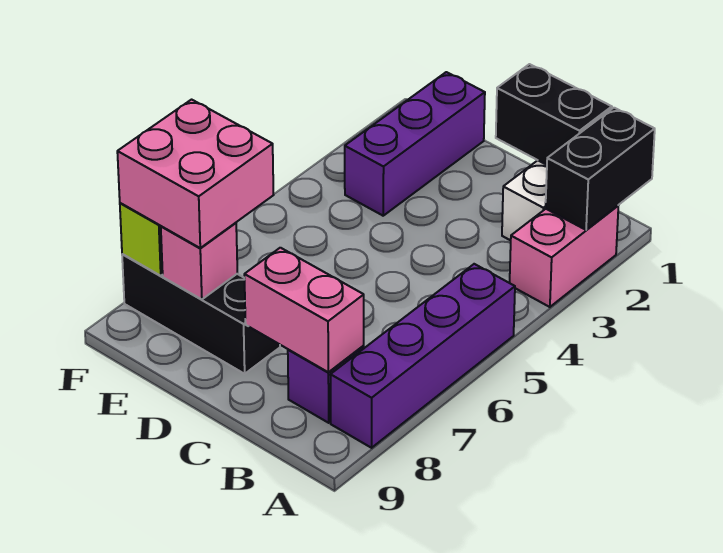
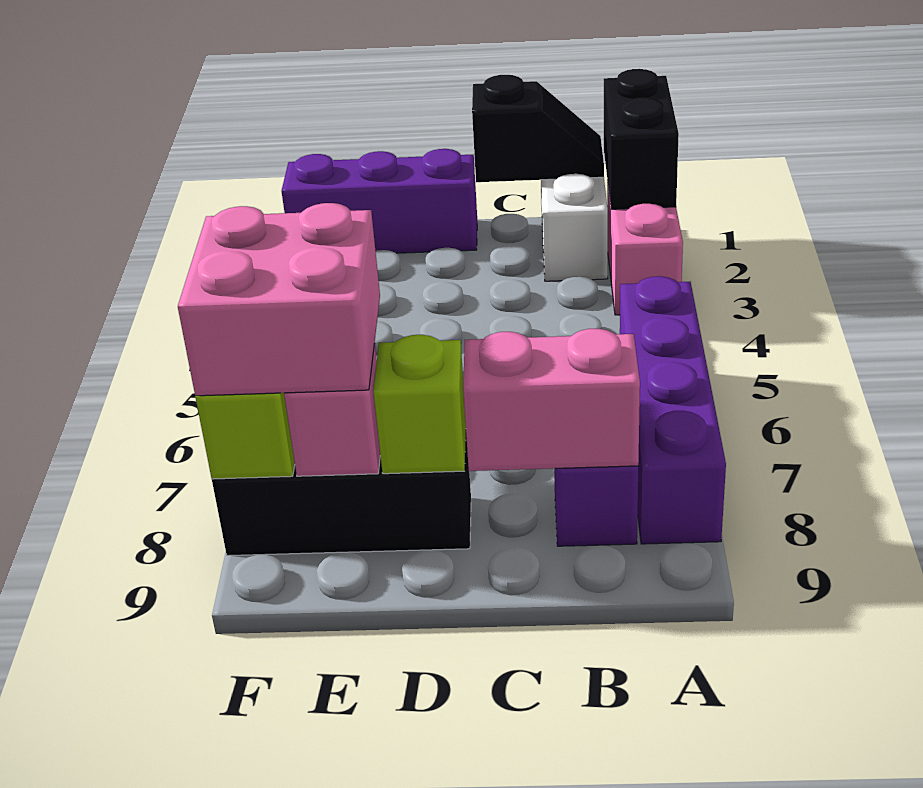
black 1x2 brick [496,64,612,165] -> black 1x2 slope [472,75,604,182]
none -> lime 1x1 brick [373,335,466,474]
purple 1x3 brick [345,72,485,216] -> purple 1x3 brick turned to [282,149,477,253]

